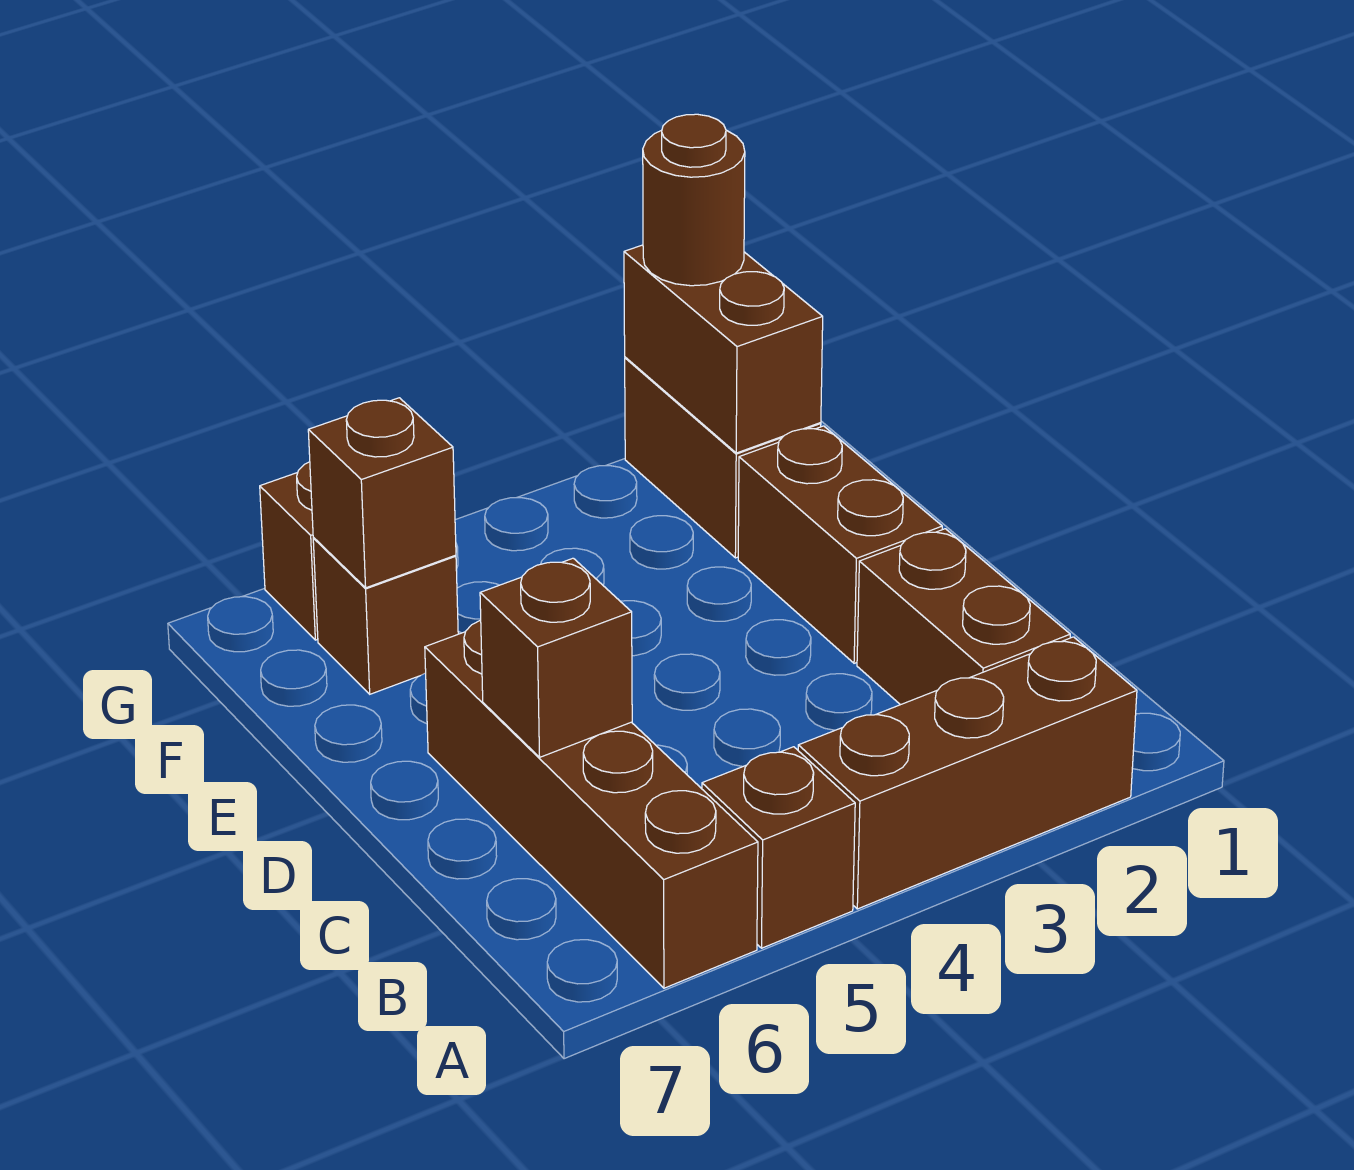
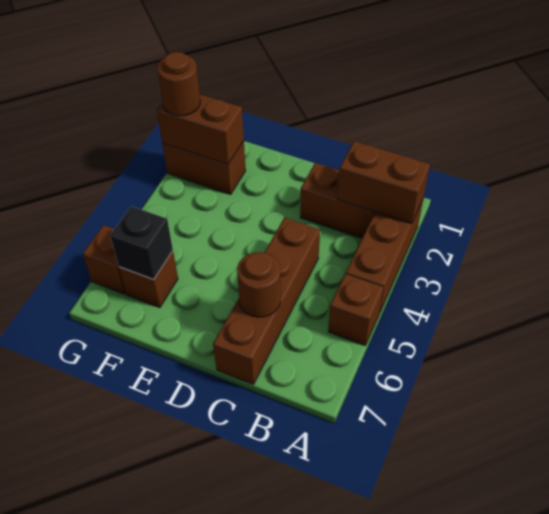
brown 1x4 brick [425,620,758,988] -> brown 1x4 brick turned to [213,217,320,384]
brown 1x1 brick [480,558,632,757] -> brown 1x1 round brick [237,252,281,317]
brown 1x2 brick [738,426,942,663] -> brown 1x2 brick moved to [338,141,430,224]
brown 1x1 brick [308,398,456,588] -> black 1x1 brick [110,206,173,279]

